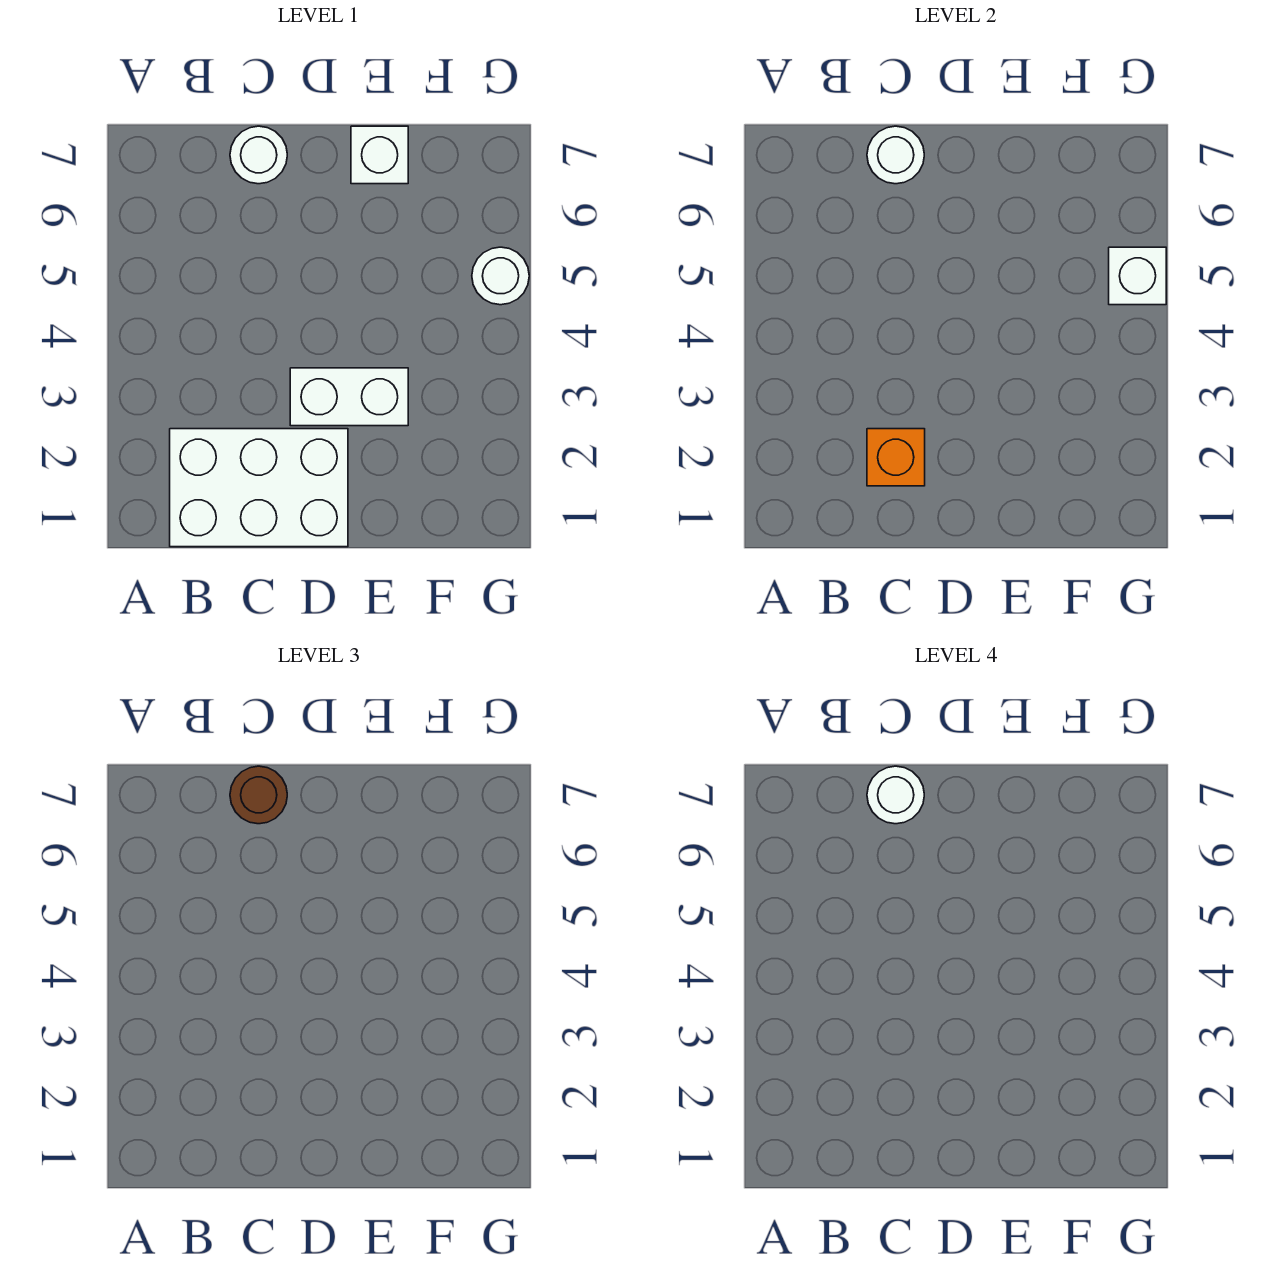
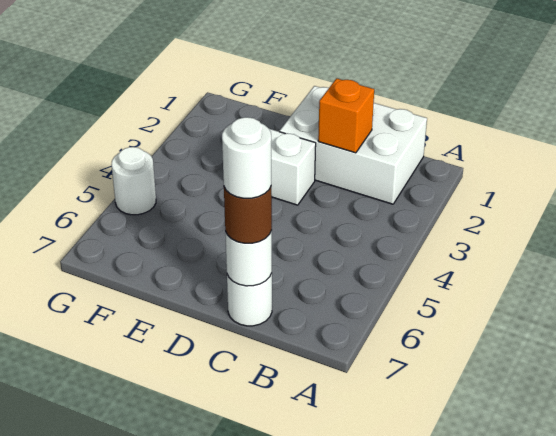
white 1x1 brick [351,126,408,184] -> none
white 1x1 brick [1109,247,1166,305] -> none

